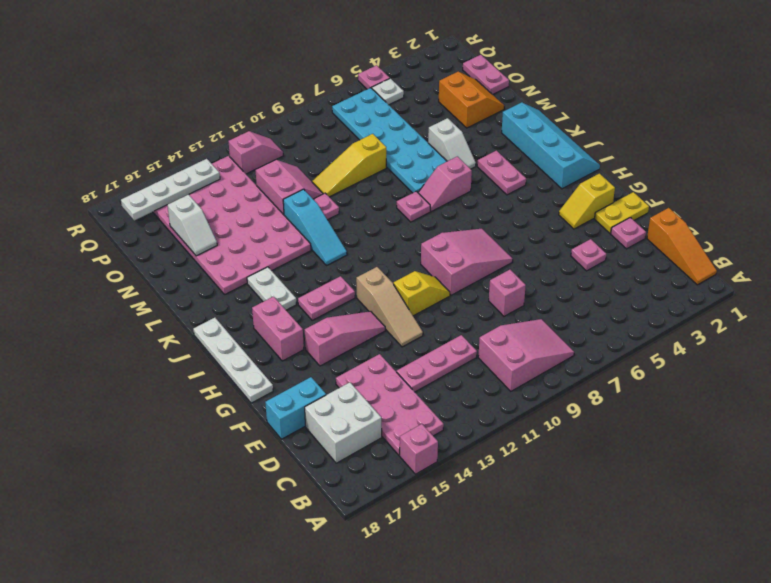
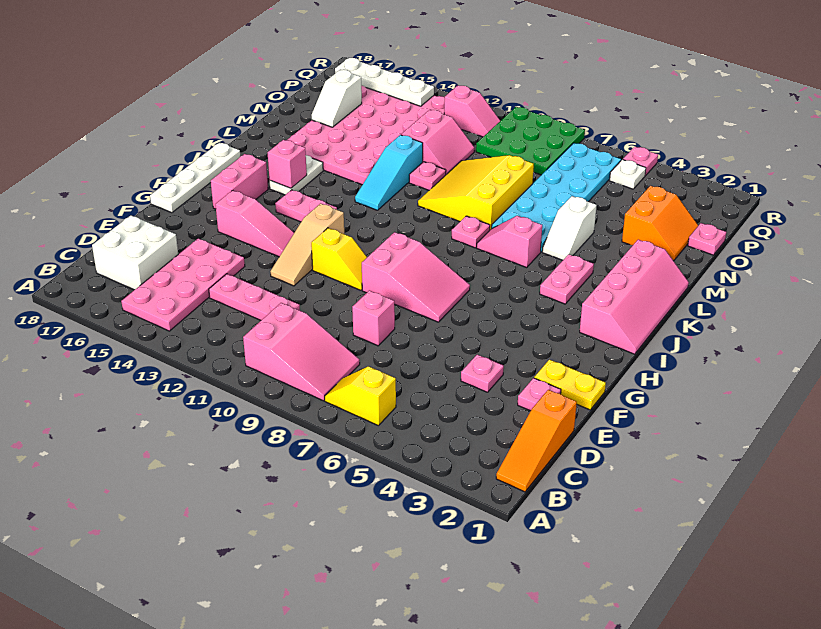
pink 1x1 brick [400,424,438,474] -> pink 1x1 brick moved to [268,140,307,188]
cyan 1x2 brick [265,377,326,439] -> none
yellow 1x2 slope [559,174,615,229] -> yellow 1x2 slope moved to [325,366,396,426]
cyan 2x4 slope [502,102,600,189] -> pink 2x4 slope [580,240,689,354]
yellow 1x3 slope [312,134,386,197] -> yellow 3x3 slope [418,155,534,230]
pink 1x2 plate [463,55,509,95] -> pink 1x1 plate [688,223,726,255]
none -> green 3x3 plate [476,107,585,175]

